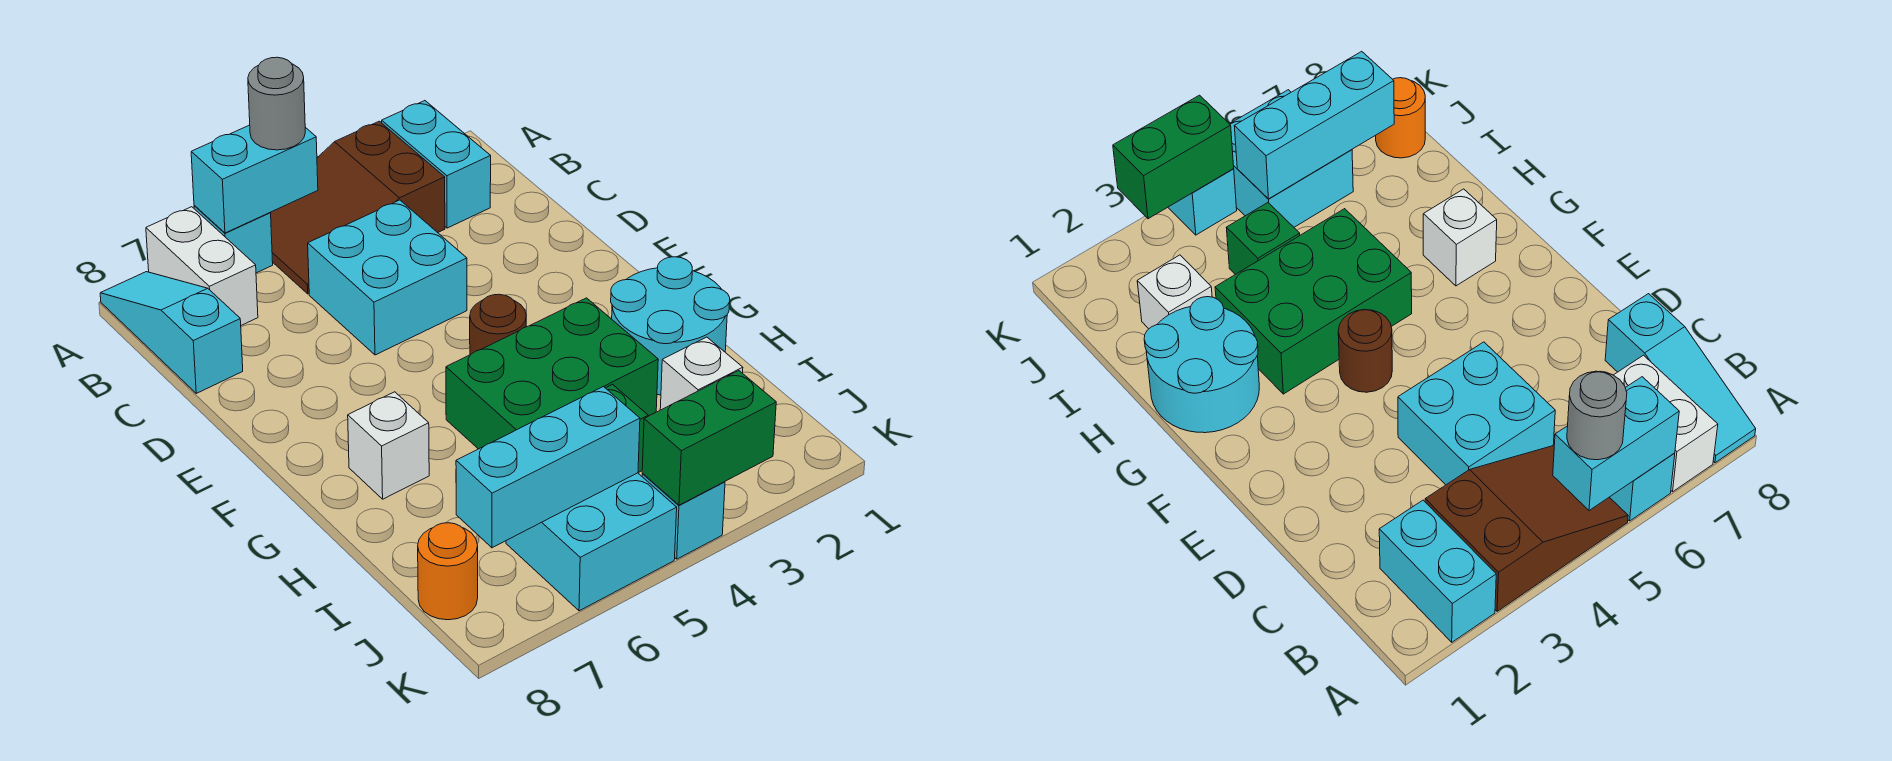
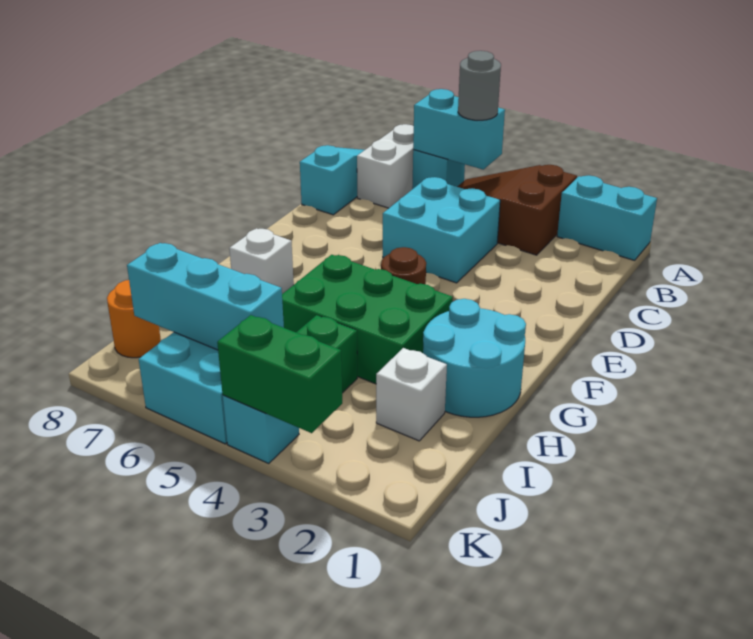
cyan 1x2 brick [382,101,491,228] -> cyan 1x2 brick turned to [557,175,657,260]

